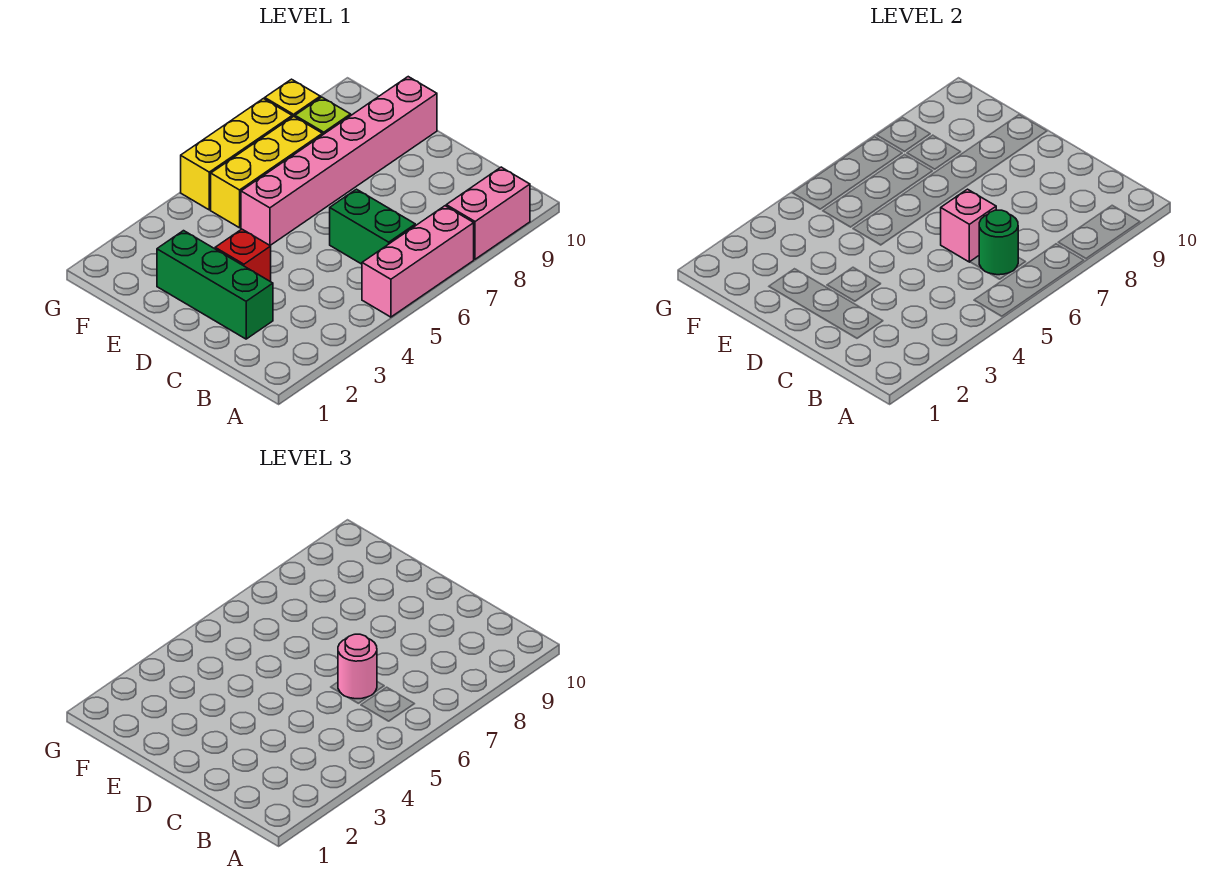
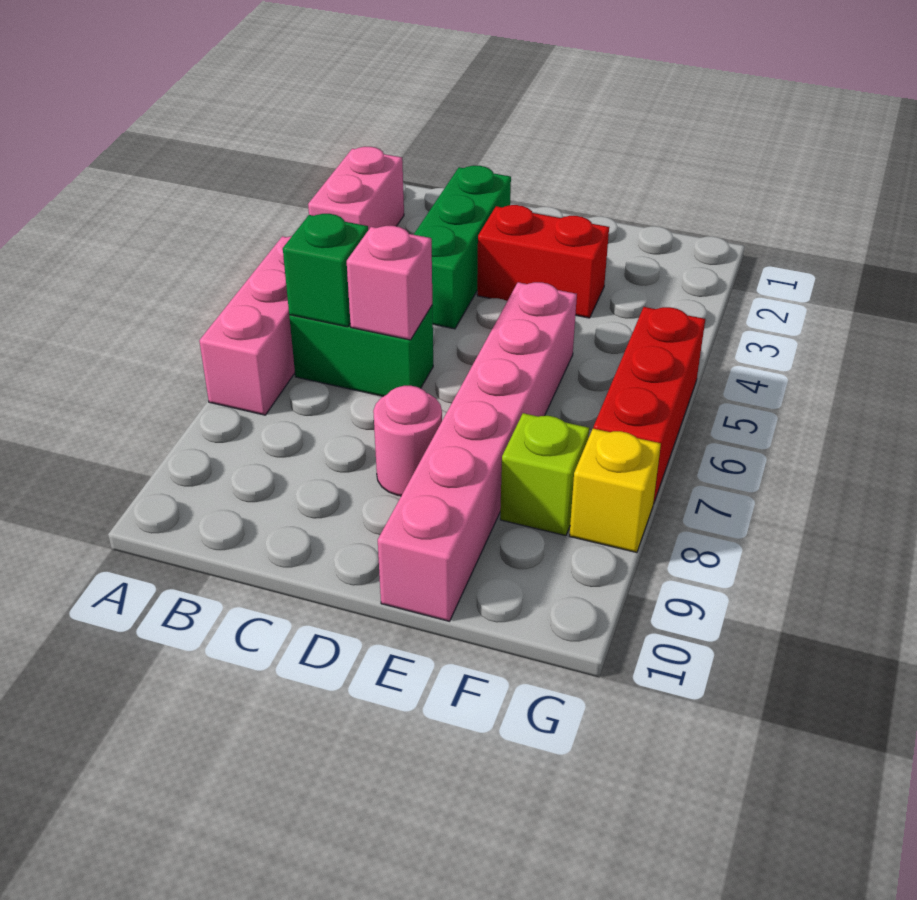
pink 1x2 brick [446,167,530,259] -> pink 1x2 brick moved to [308,147,404,230]
green 1x1 round brick [979,210,1018,275] -> green 1x1 brick [283,214,368,327]
green 1x3 brick [157,231,273,339] -> green 1x3 brick turned to [414,166,511,329]
pink 1x1 round brick [338,634,377,699] -> pink 1x1 round brick moved to [373,386,442,496]
red 1x1 brick [215,229,271,282] -> red 1x2 brick [477,205,609,318]
yellow 1x3 brick [211,116,322,228] -> none
yellow 1x3 brick [181,99,292,210] -> red 1x3 brick [593,307,705,504]

